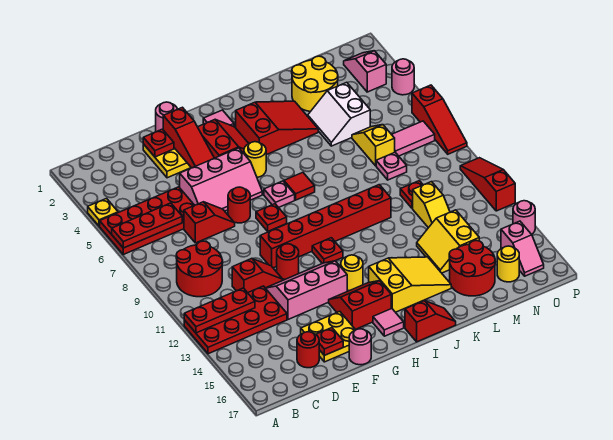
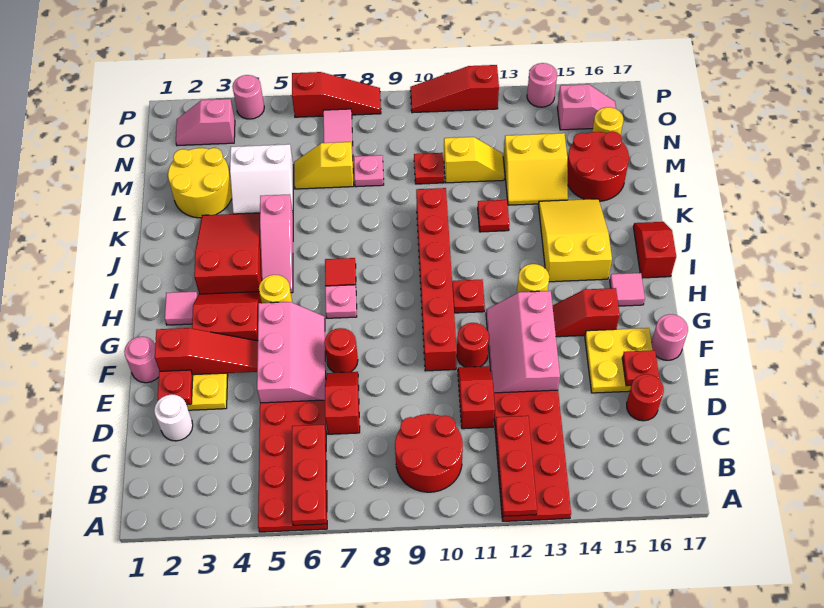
yellow 1x1 plate [88,199,118,226] -> none
none -> white 1x1 round brick [154,394,193,441]
red 1x1 plate [256,204,287,231] -> red 1x1 plate moved to [478,200,509,232]
red 2x2 slope [329,281,391,329] -> red 1x2 slope [553,288,620,337]
none -> pink 1x3 slope [260,194,293,293]

